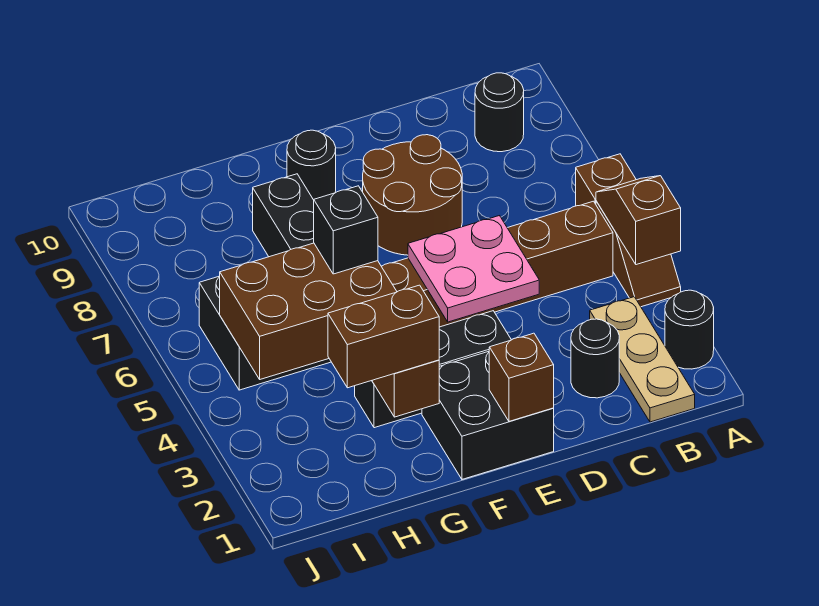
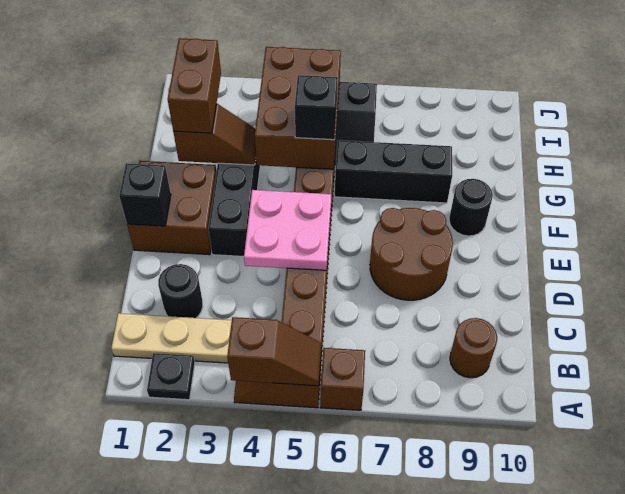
black 1x1 round brick [665,290,714,369] -> black 1x1 plate [147,353,195,400]
black 1x1 round brick [475,73,524,152] -> brown 1x1 round brick [450,318,497,378]
black 2x2 brick [422,351,554,479] -> brown 2x2 brick [127,161,216,255]
brown 1x1 brick [489,333,554,421] -> black 1x1 brick [119,163,171,226]

